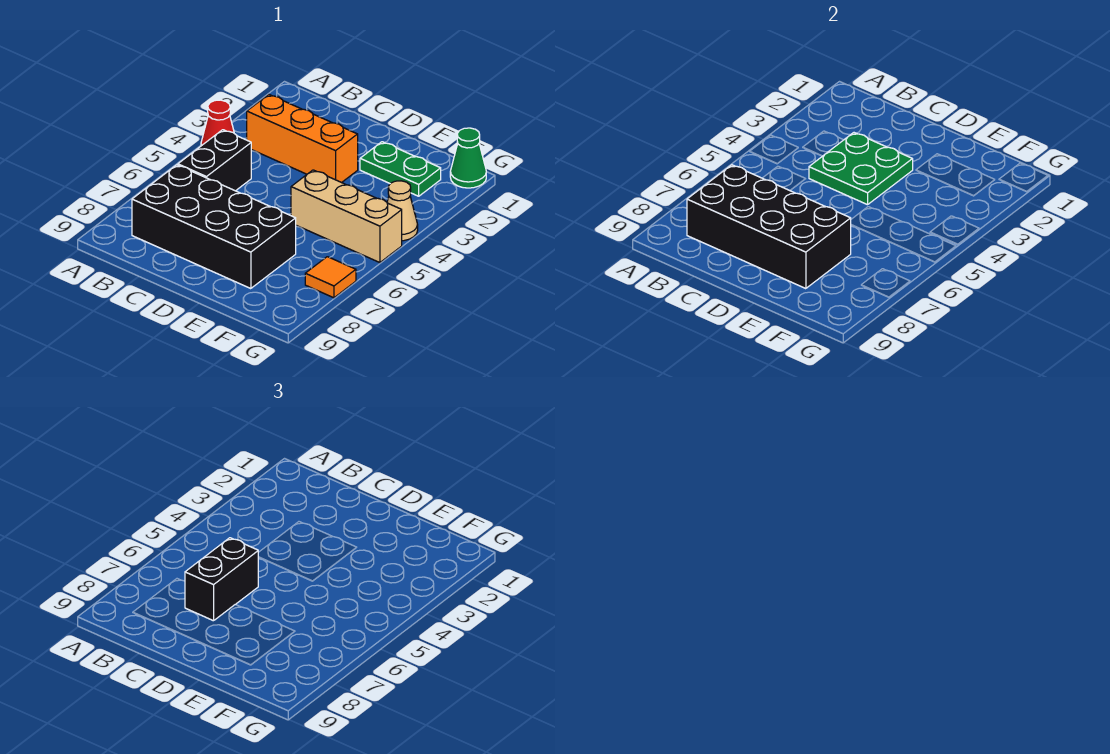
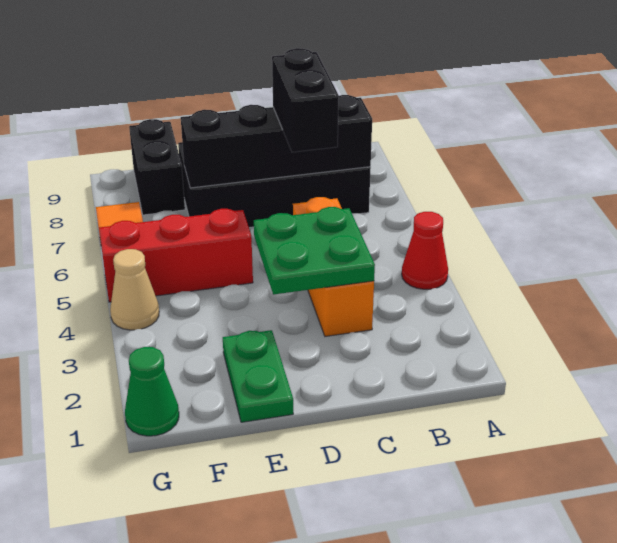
orange 1x3 brick [247,94,358,183] -> orange 1x3 brick turned to [293,197,374,336]
black 1x2 brick [178,130,251,191] -> black 1x2 brick moved to [129,119,185,215]
black 2x4 brick [687,165,851,289] -> black 1x4 brick [181,95,372,188]
green 1x2 plate [360,142,441,196] -> green 1x2 plate turned to [223,330,293,422]
tan 1x3 brick [291,170,402,263] -> red 1x3 brick [99,209,253,302]

